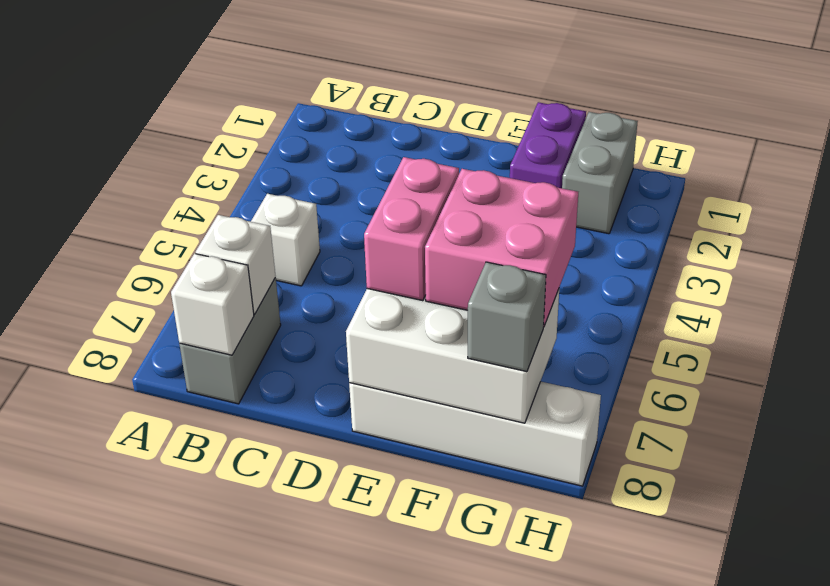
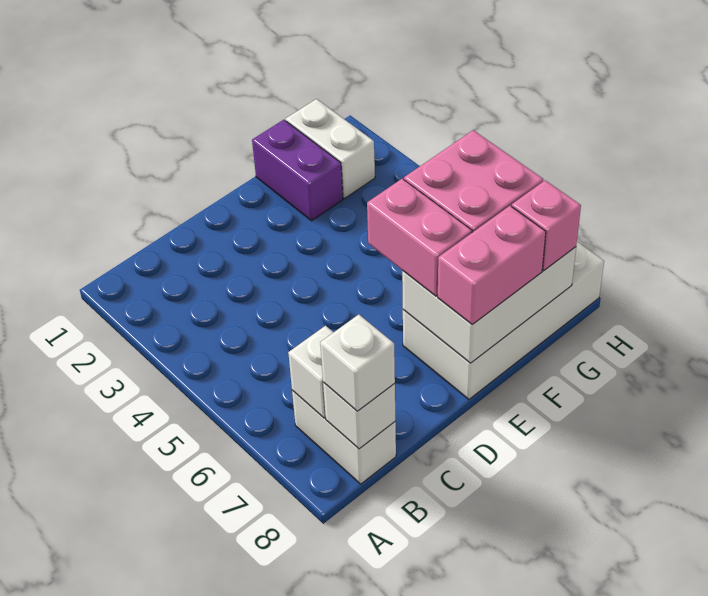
white 1x1 brick [251,194,320,286] -> white 1x1 brick moved to [320,314,395,411]
grey 1x2 brick [179,278,281,404] -> white 1x2 brick [292,390,396,484]
white 1x4 brick [349,382,601,486] -> white 2x4 brick [403,242,604,399]
none -> pink 1x2 brick [438,206,546,325]
grey 1x2 brick [562,112,638,234] -> white 1x2 brick [286,99,375,199]
grey 1x1 brick [468,262,546,372] -> pink 1x1 brick [512,180,581,271]

